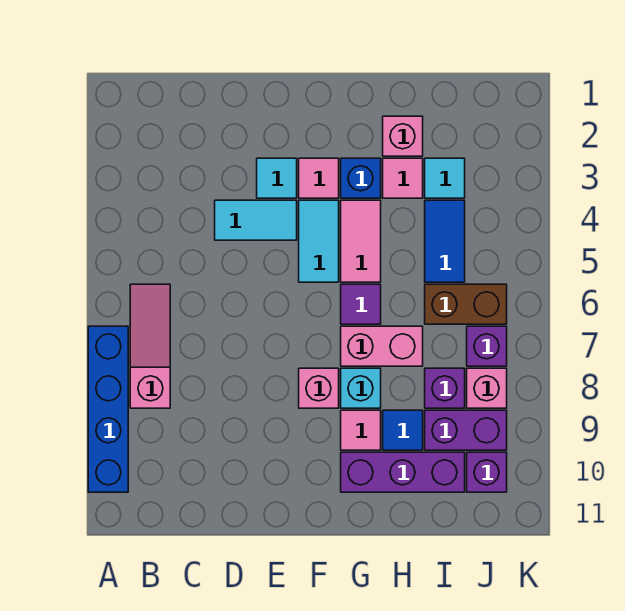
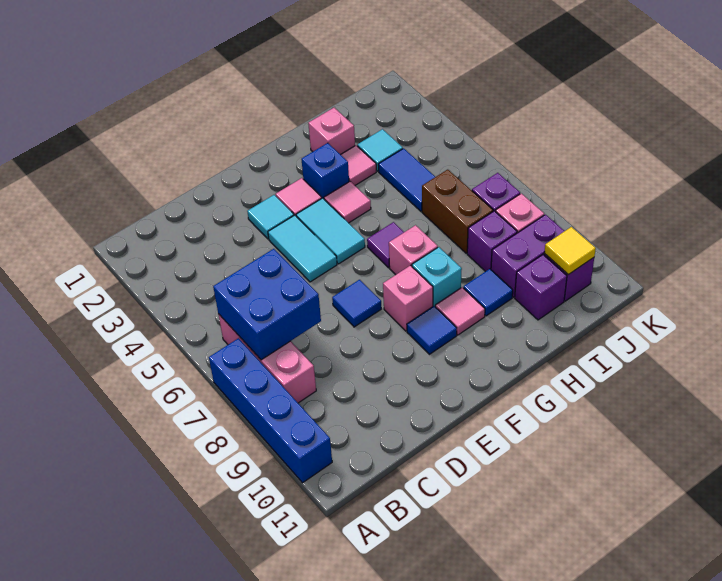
pink 1x3 slope [130,284,170,408] -> pink 1x3 brick [218,314,316,403]
none -> blue 2x2 brick [213,249,321,360]
cyan 1x2 tile [215,200,297,240] -> cyan 1x2 tile turned to [268,215,337,282]
none -> blue 1x1 tile [332,280,381,327]
none -> blue 1x1 tile [407,306,457,354]
pink 1x2 tile [341,200,381,282] -> pink 1x1 tile [324,181,371,223]
pink 1x2 brick [341,326,423,366] -> pink 1x1 brick [389,225,438,275]
purple 1x3 brick [341,452,465,492] -> purple 1x1 brick [515,255,567,320]
brown 1x2 brick [425,284,507,324] -> brown 1x2 brick turned to [422,170,493,253]
none -> yellow 1x1 tile [544,227,596,275]

